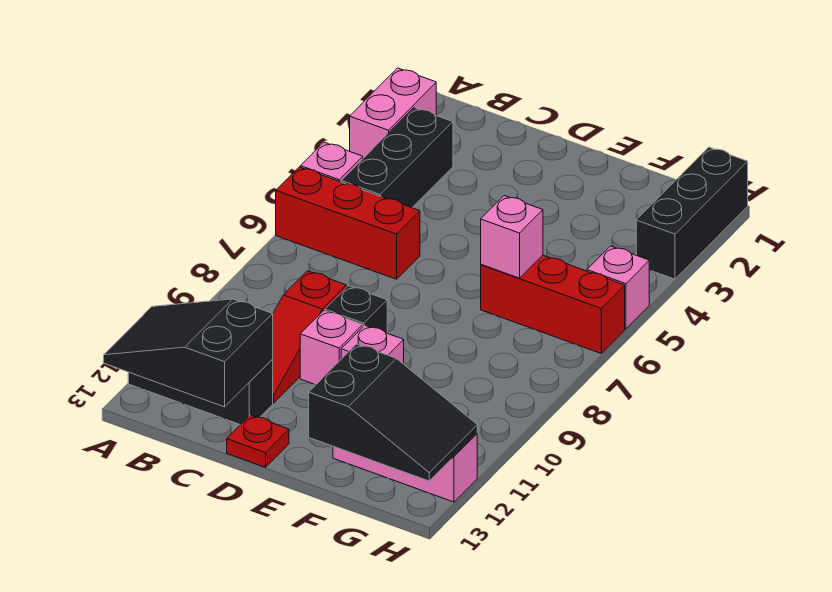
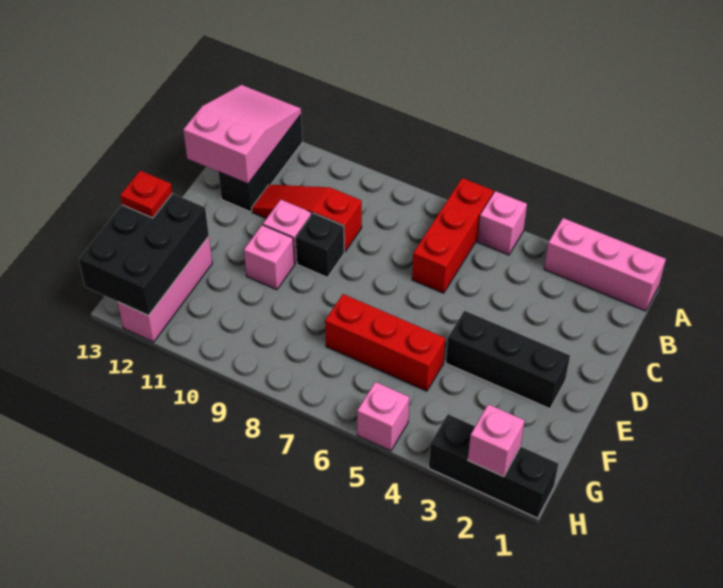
pink 1x2 brick [350,68,436,158] -> pink 1x3 brick [544,218,666,311]
black 2x3 slope [104,299,273,407] -> pink 2x3 slope [183,85,301,184]
black 1x3 brick [341,108,453,208] -> black 1x3 brick moved to [446,311,570,409]
red 1x1 plate [227,415,289,467] -> red 1x1 plate moved to [120,171,172,218]
red 1x3 brick [481,255,625,353] -> red 1x3 brick turned to [325,294,445,391]
pink 1x1 brick [481,196,543,278] -> pink 1x1 brick moved to [468,404,525,477]
black 2x3 slope [309,344,477,481] -> black 2x3 brick [78,193,209,316]

